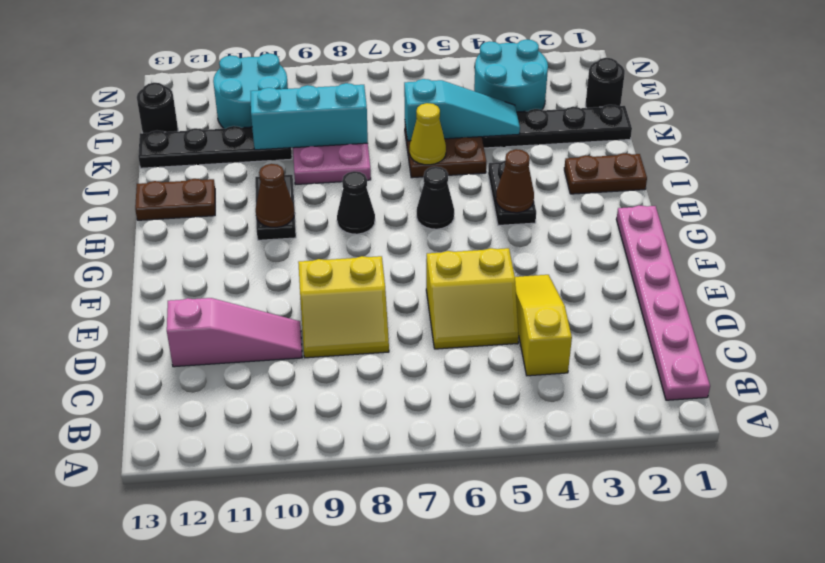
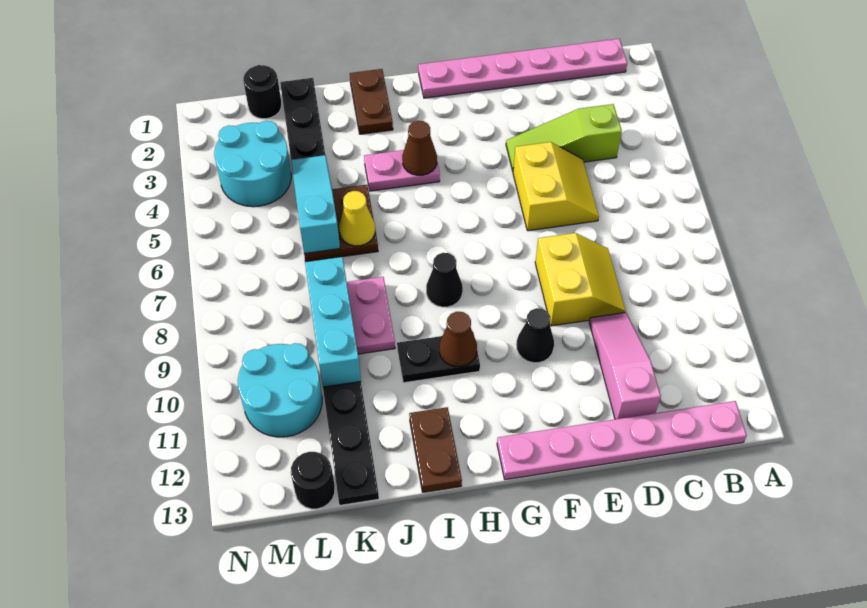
none -> pink 1x6 plate [497,401,747,480]
yellow 1x3 slope [515,275,572,376] -> lime 1x3 slope [506,104,622,171]
black 1x2 plate [488,161,536,226] -> pink 1x2 plate [364,150,440,191]
black 1x1 cone [417,167,454,229] -> black 1x1 cone moved to [516,308,554,363]

